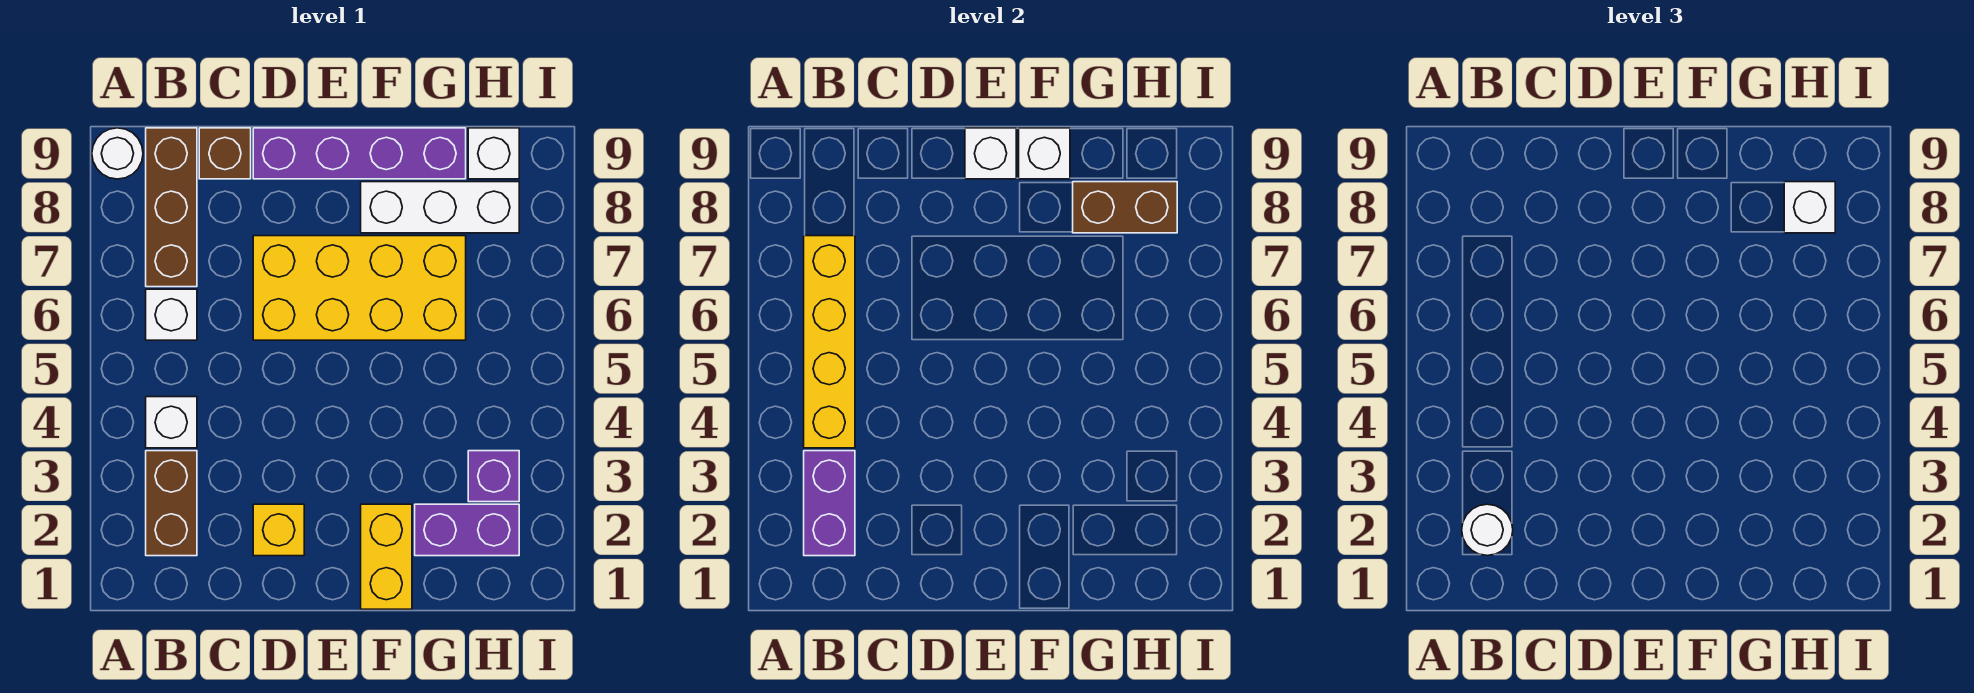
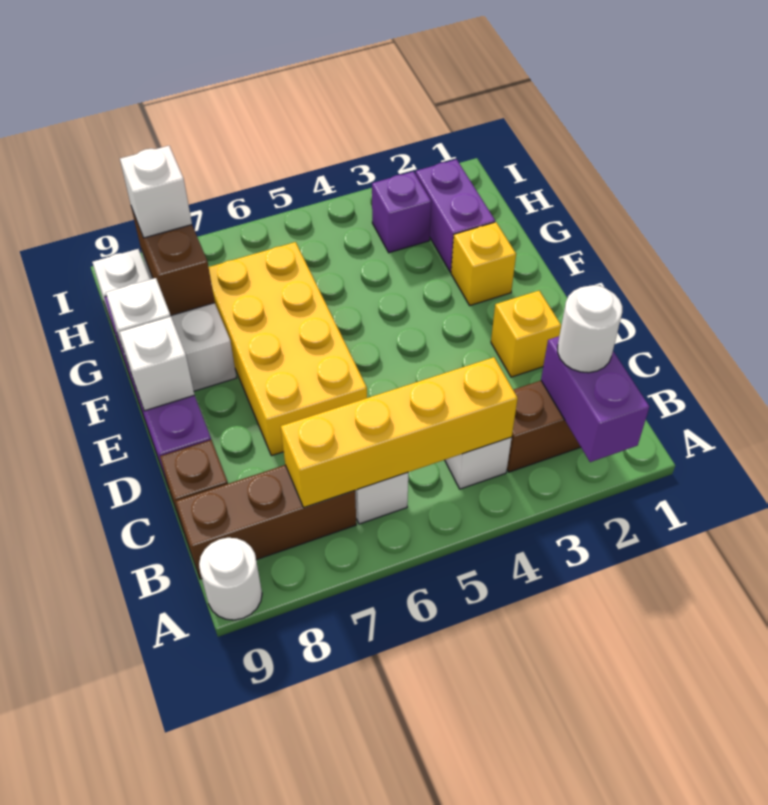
purple 1x2 brick [804,451,855,556] -> purple 1x2 brick turned to [541,336,649,462]
yellow 1x2 brick [361,504,412,609] -> yellow 1x1 brick [451,222,516,305]

